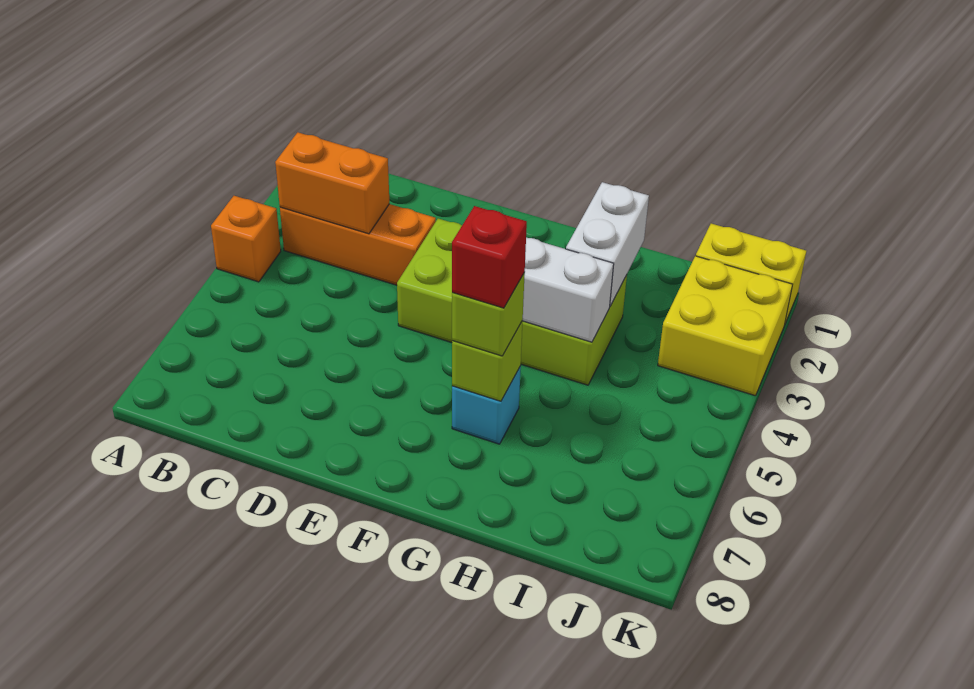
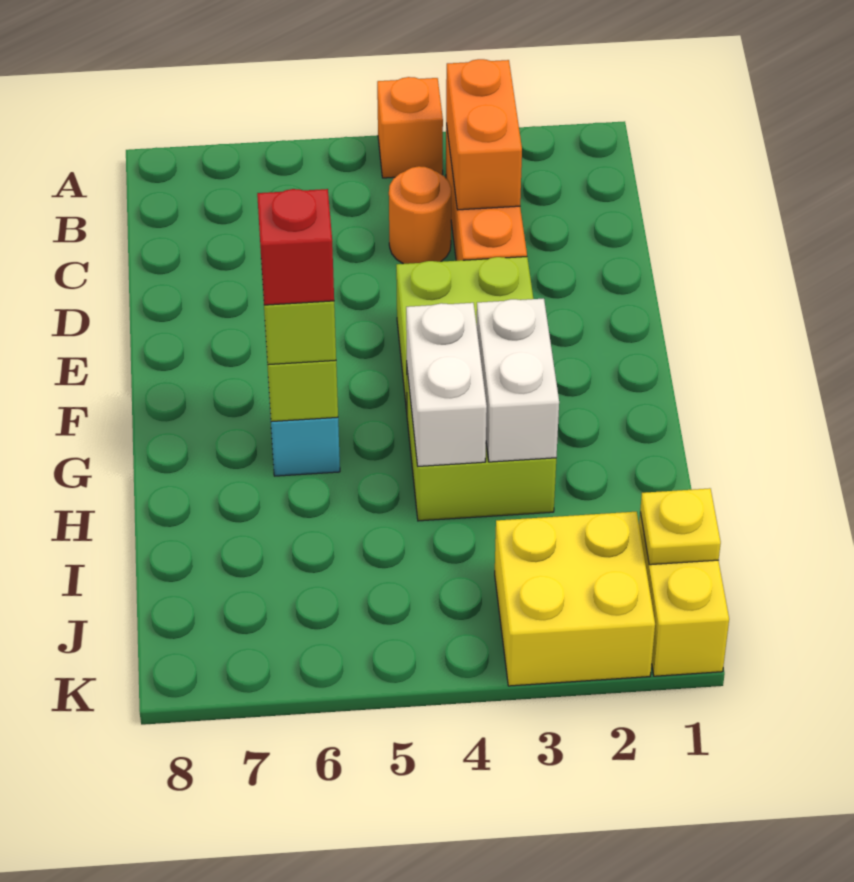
none -> orange 1x1 round brick [389,166,451,264]
white 1x2 brick [566,182,649,306] -> white 1x2 brick turned to [477,299,559,462]
none -> yellow 1x1 plate [640,488,721,565]

